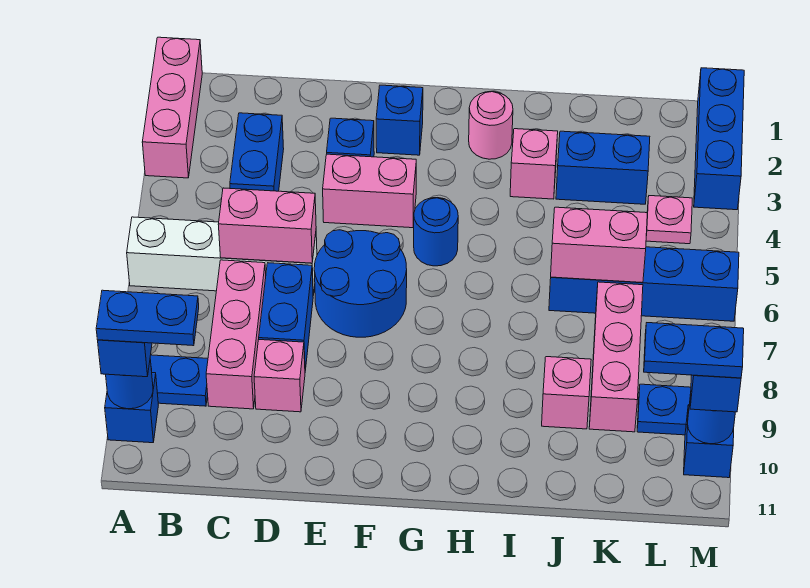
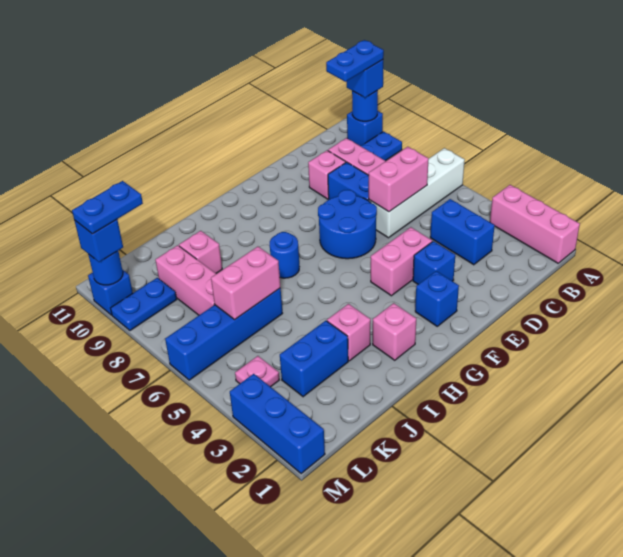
blue 1x1 round brick [414,198,458,266] -> blue 1x1 round brick moved to [270,232,299,278]
pink 1x1 round brick [469,92,513,159] -> pink 1x1 brick [373,303,416,360]

